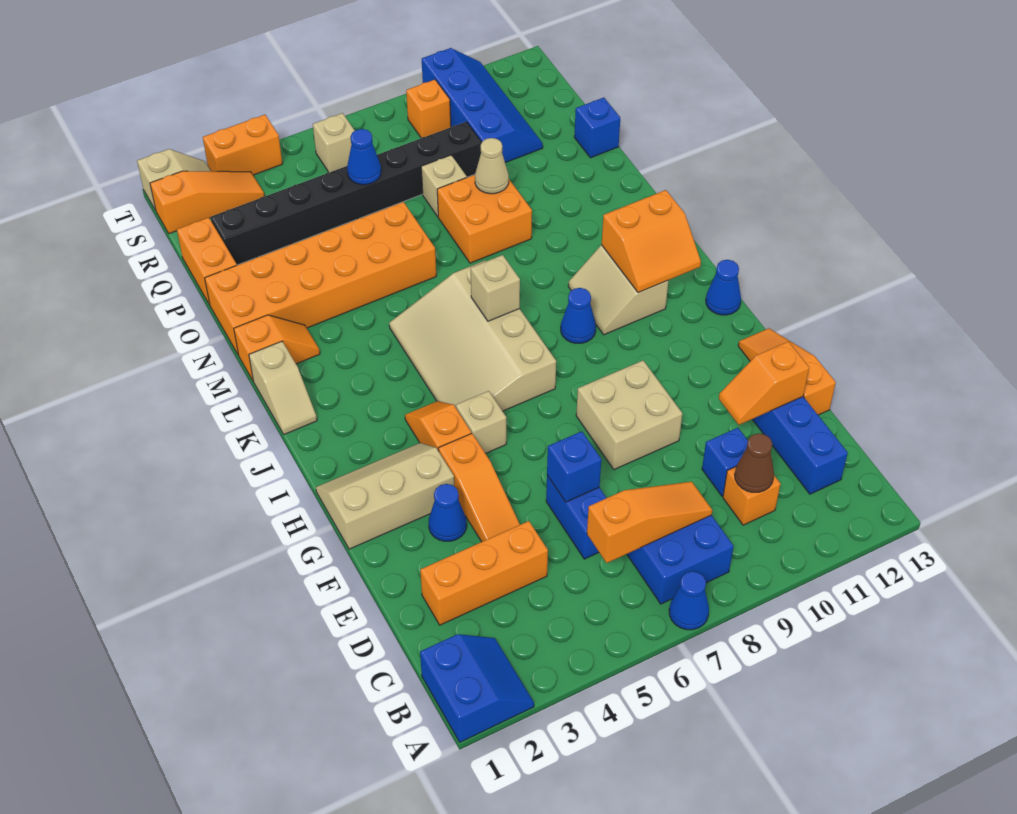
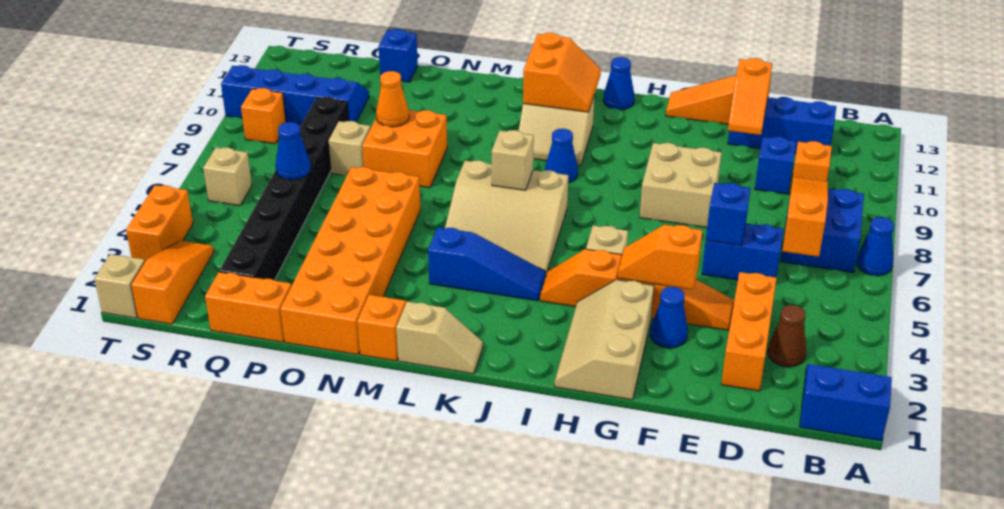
brown 1x1 cone [735,433,774,492] -> brown 1x1 cone moved to [768,305,807,367]
none -> orange 1x2 slope [618,225,702,289]
tan 3x4 slope [389,260,556,411] -> tan 3x3 slope [445,160,568,274]
none -> blue 1x3 slope [428,227,546,301]
tan 1x1 cone [475,138,509,194] -> orange 1x1 cone [376,71,409,127]

